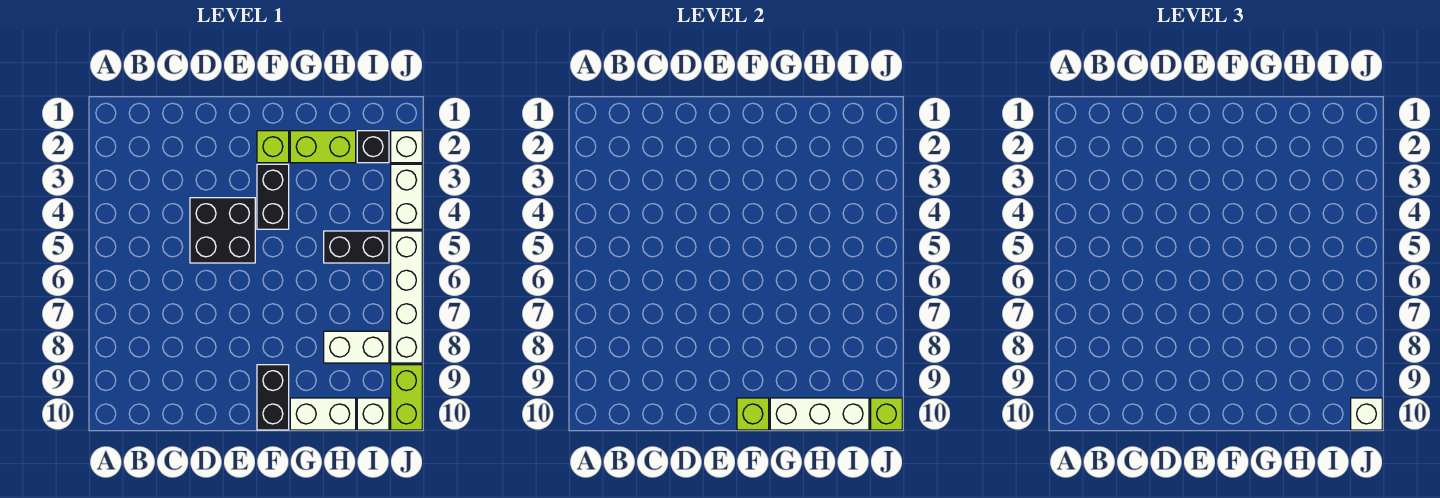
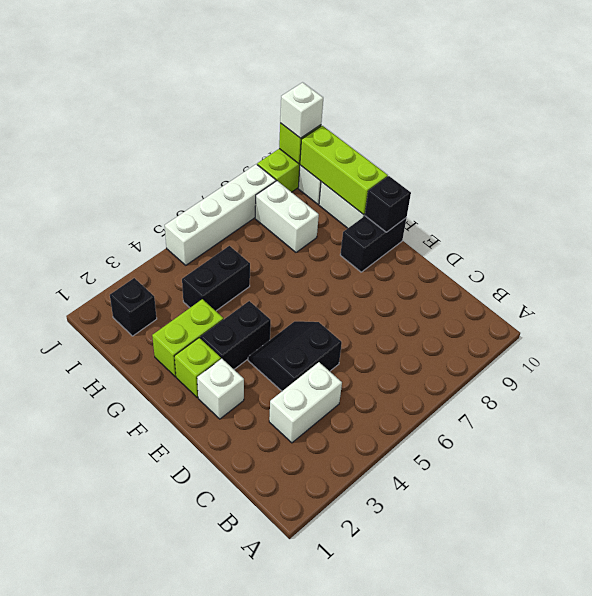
black 2x2 brick [190,198,255,263] -> black 2x2 slope [248,321,342,391]
lime 1x1 brick [737,398,769,430] -> black 1x1 brick [365,176,411,232]
lime 1x2 brick [290,131,356,163] -> lime 1x2 brick turned to [152,299,223,377]
white 1x3 brick [770,398,869,430] -> lime 1x3 brick [300,126,388,215]
black 1x2 brick [324,231,389,263] -> black 1x2 brick turned to [182,246,250,311]
white 1x1 brick [391,131,422,163] -> white 1x1 brick moved to [197,359,244,419]
white 1x2 brick [391,164,422,229] -> white 1x2 brick moved to [269,362,342,443]

